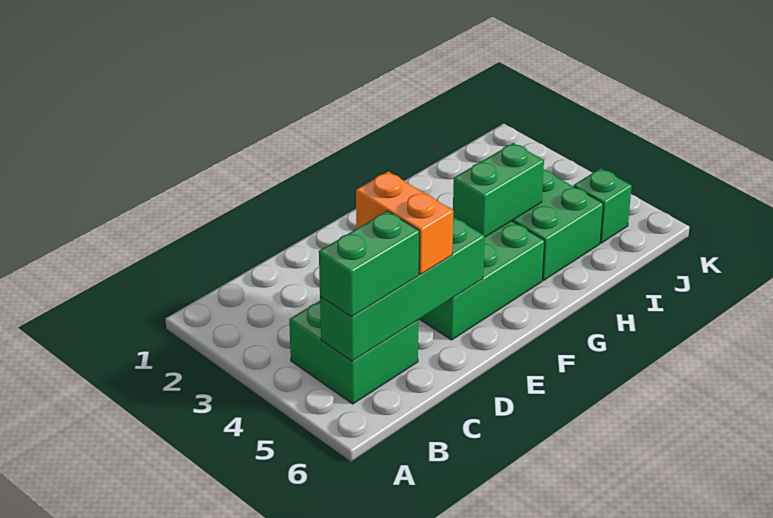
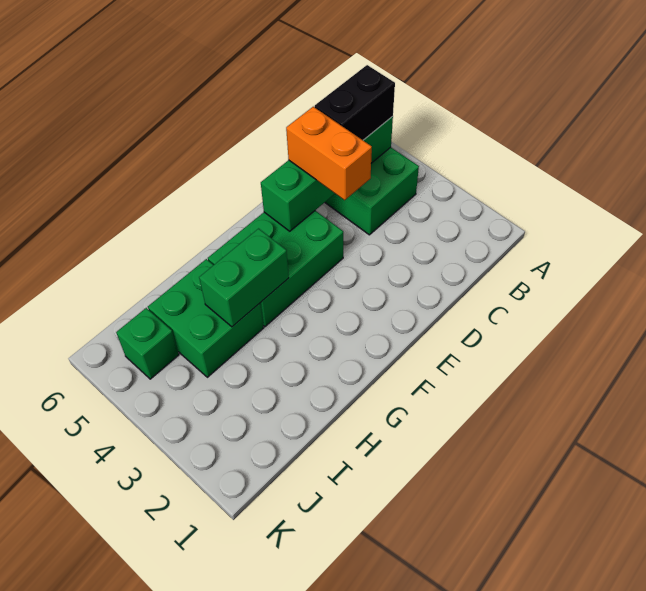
green 1x2 brick [319,211,420,317] -> black 1x2 brick [315,65,395,140]

